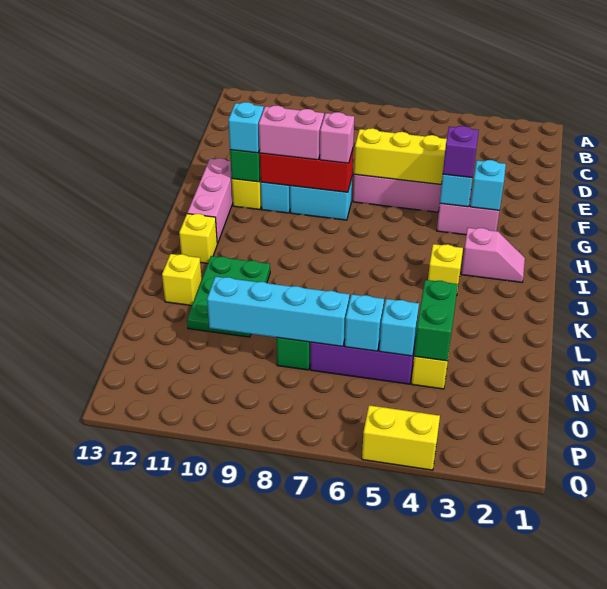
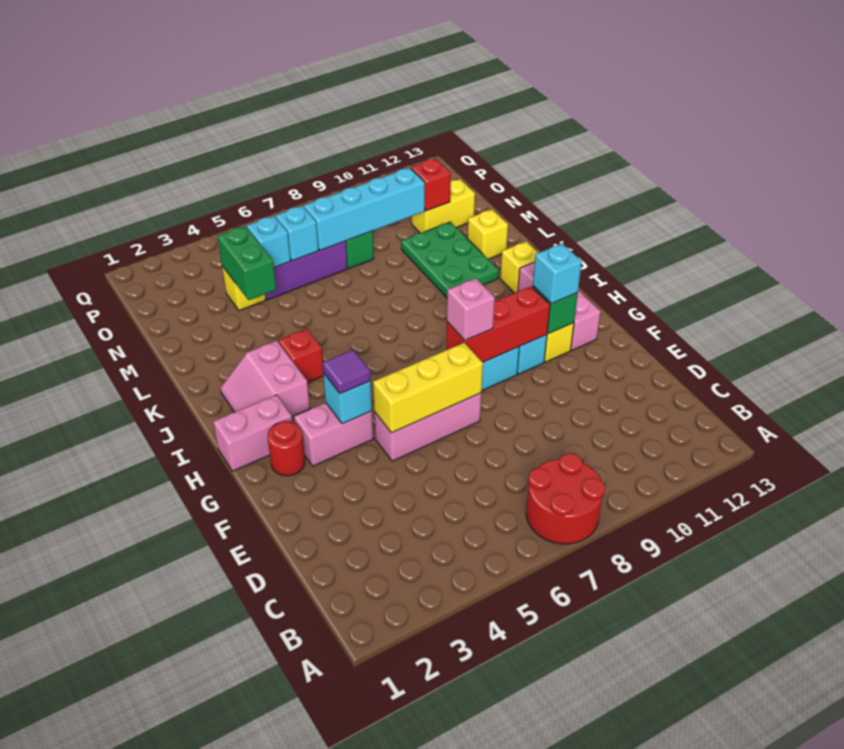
none -> red 2x2 round brick [526,453,605,544]
none -> red 1x1 round brick [268,421,305,476]
cyan 1x1 brick [470,160,506,210] -> none
purple 1x1 brick [443,126,479,178] -> purple 1x1 tile [322,350,371,394]
pink 1x2 brick [259,106,324,160] -> pink 1x2 brick moved to [213,395,292,471]
pink 1x2 slope [461,228,525,282] -> pink 2x2 slope [221,341,310,416]
yellow 1x1 brick [428,244,463,296] -> red 1x1 brick [278,329,323,383]
none -> red 1x1 brick [411,159,451,211]
yellow 1x2 brick [362,405,440,470] -> yellow 1x2 brick moved to [412,179,475,233]

